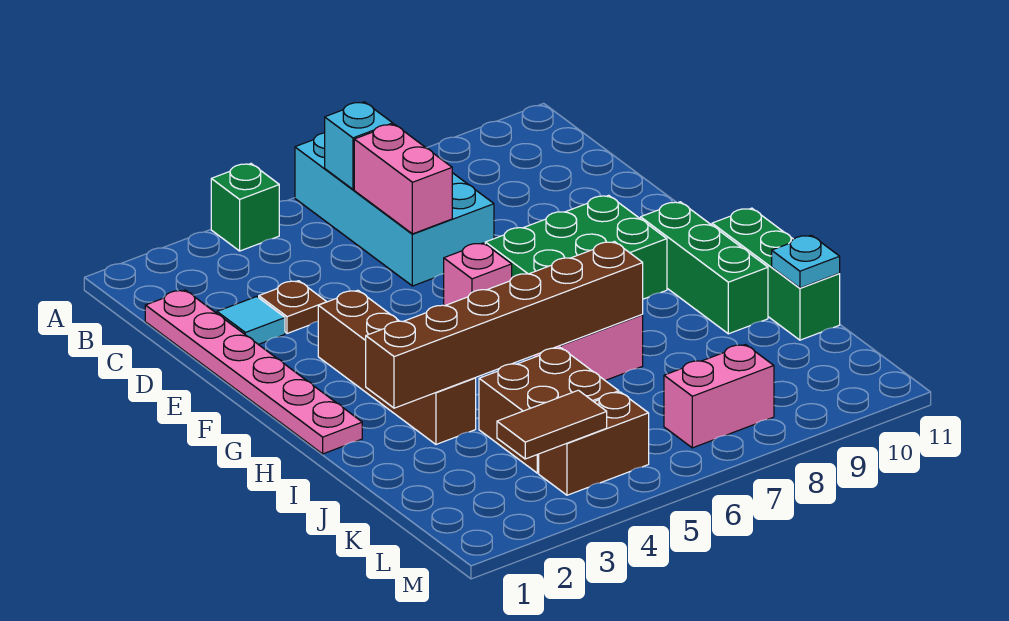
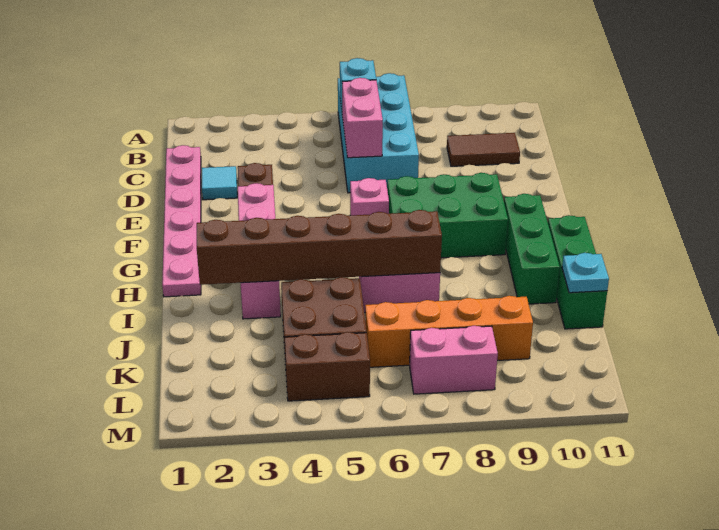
green 1x1 brick [211,164,279,251] -> none
brown 1x4 brick [318,290,476,444] -> pink 1x4 brick [238,183,281,319]
none -> orange 1x4 brick [365,296,533,367]
brown 1x2 tile [497,390,607,459] -> brown 1x2 tile moved to [447,133,520,166]

